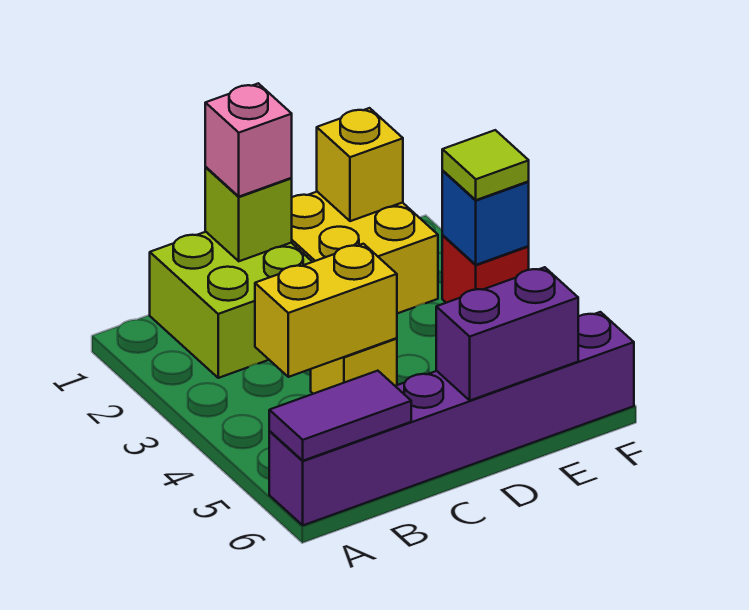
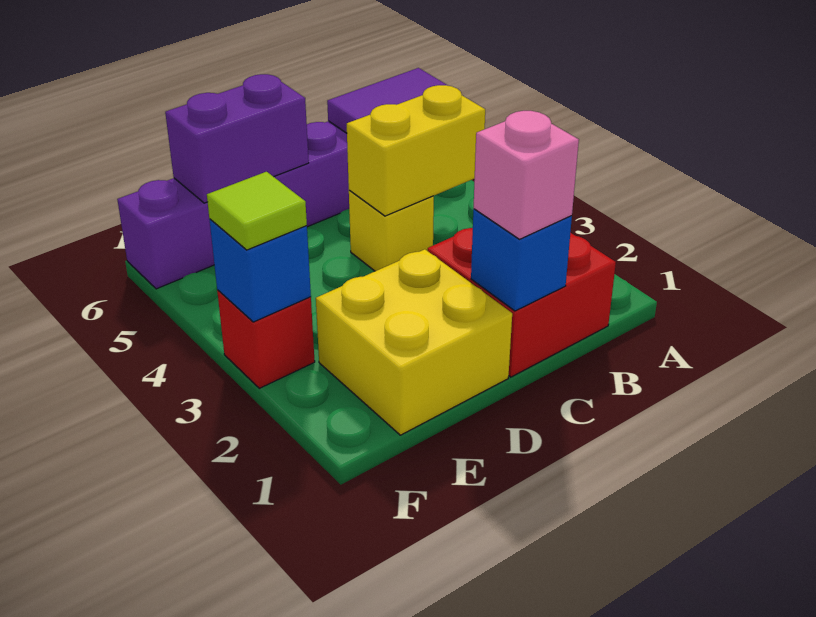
lime 2x2 brick [150,232,312,378] -> red 2x2 brick [428,228,616,377]
lime 1x1 brick [205,167,292,261] -> blue 1x1 brick [471,209,572,311]
yellow 1x1 brick [317,108,403,221] -> none

